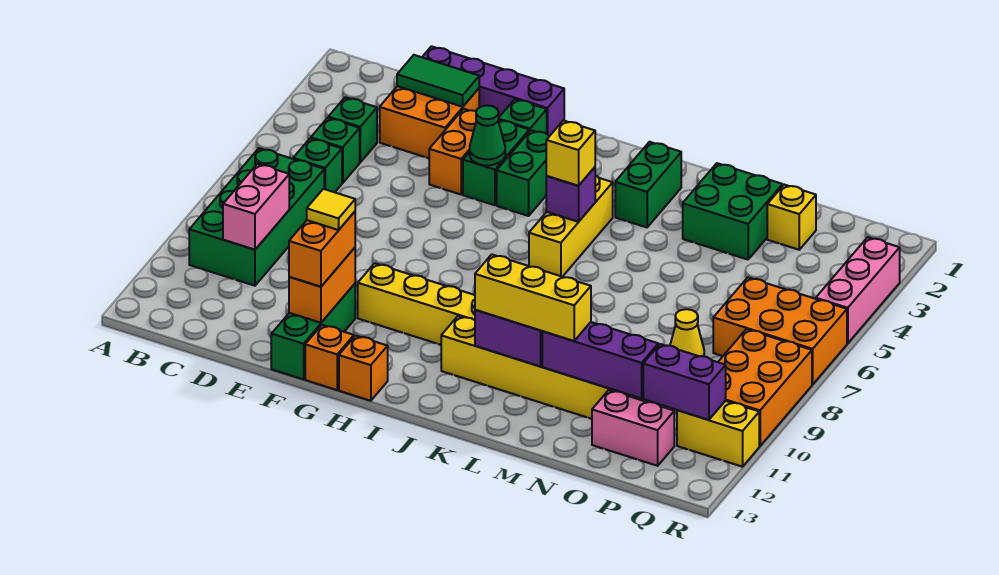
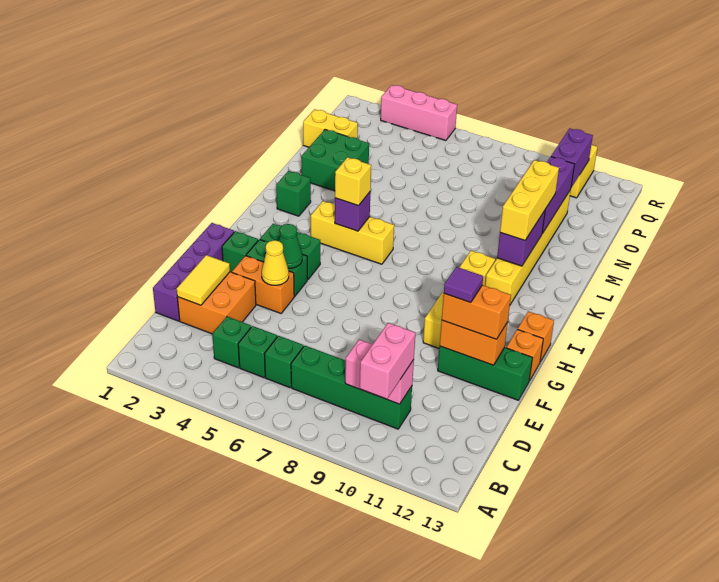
green 2x4 brick [189,148,324,286] -> green 1x4 brick [291,346,412,429]
green 1x2 tile [397,55,479,107] -> yellow 1x2 tile [177,255,230,305]
yellow 1x1 tile [307,189,355,230] -> purple 1x1 tile [444,267,483,303]
green 1x2 brick [615,142,681,227] -> green 1x1 brick [276,171,311,216]
yellow 1x1 brick [767,185,816,250] -> yellow 1x2 brick [303,109,358,147]
yellow 1x1 cone [670,309,704,356] -> yellow 1x1 cone moved to [262,240,289,285]
pink 1x2 brick [592,390,674,466] -> pink 1x2 brick moved to [360,323,415,399]
orange 2x3 brick [713,278,847,384] -> none
orange 2x3 brick [719,329,812,446] -> none

